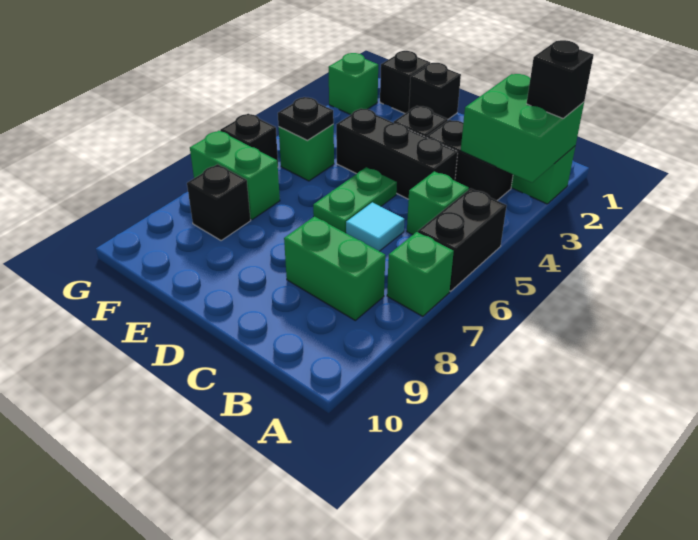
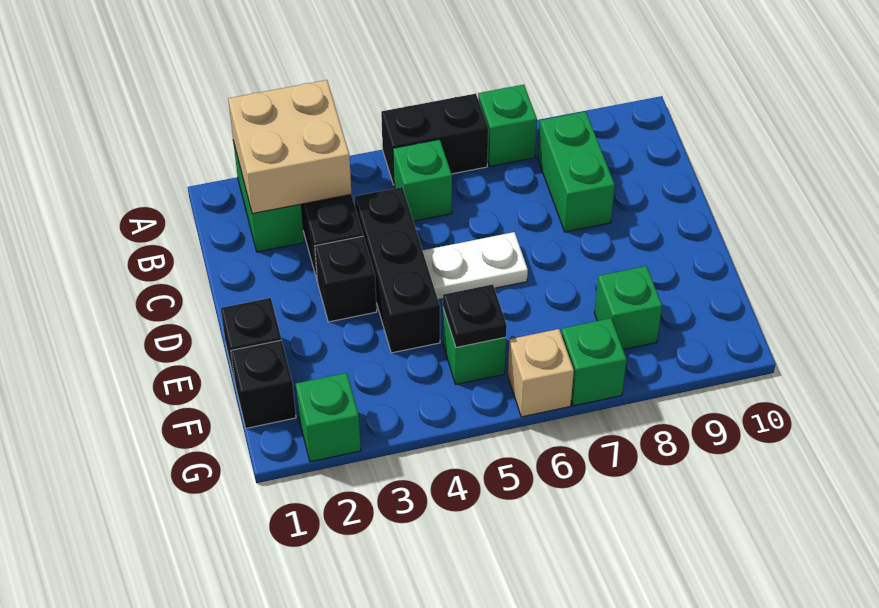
green 2x2 brick [461,74,584,183] -> tan 2x2 brick [228,80,352,214]
black 1x1 brick [527,40,594,118] -> none
cyan 1x1 tile [346,202,405,251] -> none
green 1x2 plate [313,167,397,233] -> white 1x2 plate [423,232,528,300]
green 1x2 brick [190,131,280,220] -> green 1x1 brick [561,318,627,406]
black 1x1 brick [187,164,251,241] -> green 1x1 brick [594,266,662,349]
black 1x1 brick [220,114,278,164] -> tan 1x1 brick [508,329,574,417]

